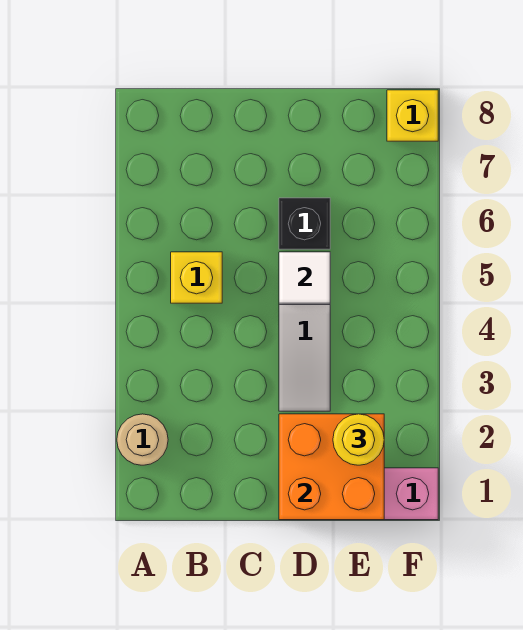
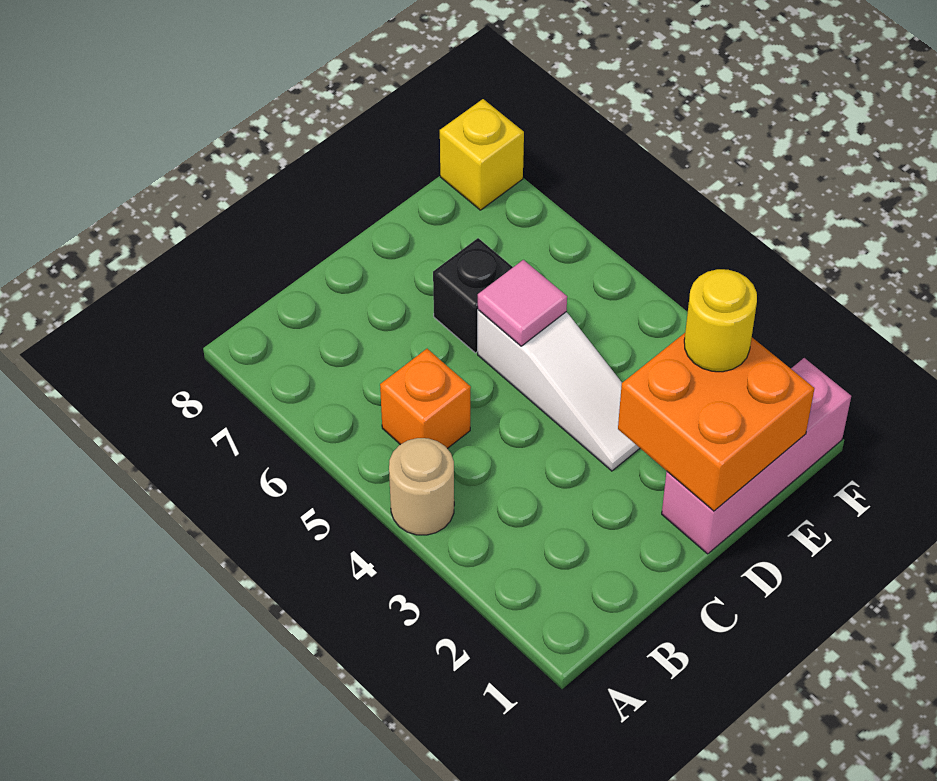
tan 1x1 round brick [117,414,168,465] -> tan 1x1 round brick moved to [389,438,454,535]
yellow 1x1 brick [171,252,222,303] -> orange 1x1 brick [380,349,471,449]
white 1x1 tile [279,252,330,303] -> pink 1x1 tile [478,260,567,346]

